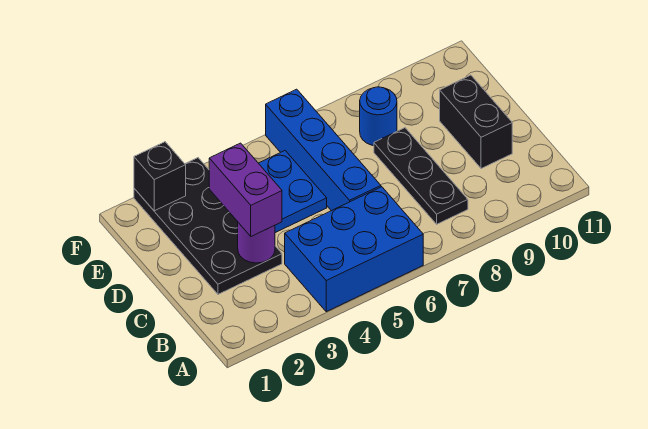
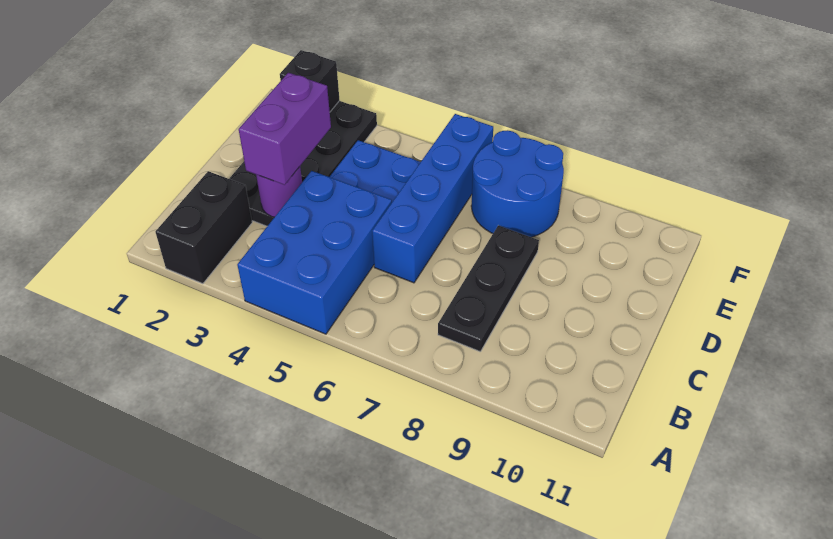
blue 2x3 brick [285,187,423,312] -> blue 2x3 brick turned to [237,171,392,334]
black 1x2 brick [440,75,512,169] -> black 1x2 brick moved to [156,171,252,284]
blue 1x1 round brick [360,87,397,146] -> blue 2x2 round brick [471,130,564,237]

